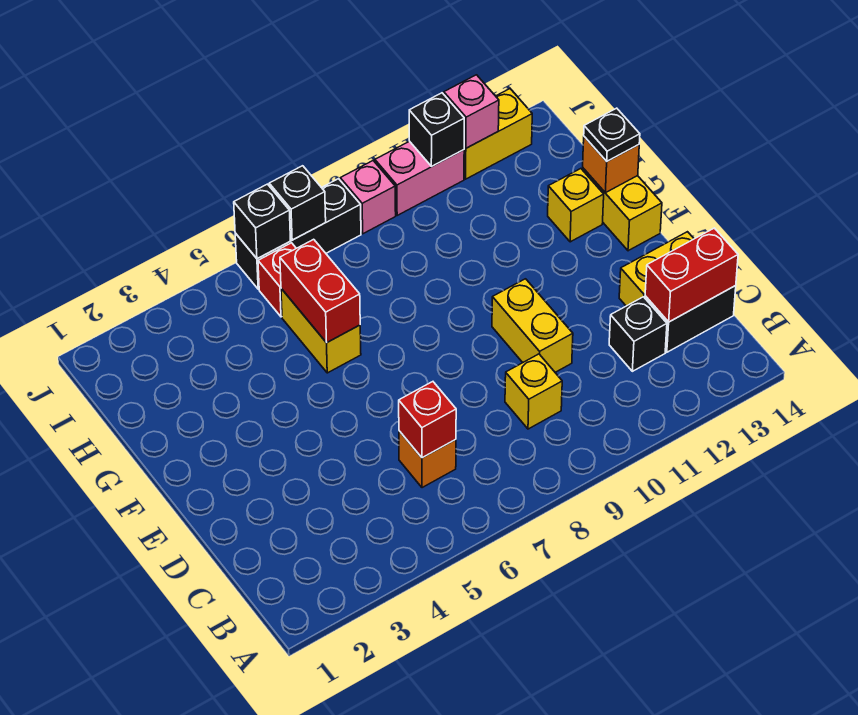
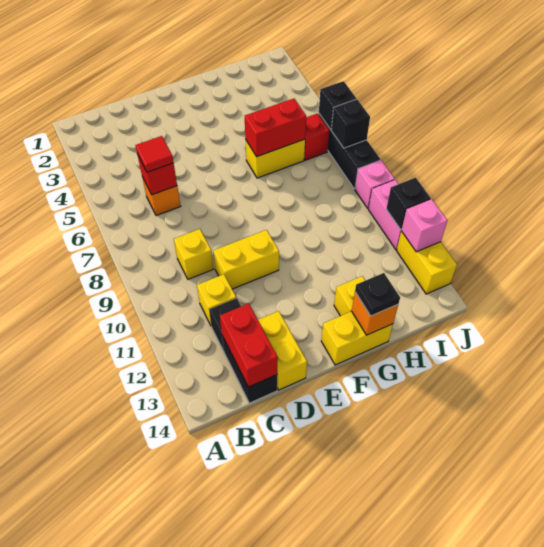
none -> red 1x1 tile [135,136,174,172]
none -> yellow 1x1 brick [197,274,236,325]

